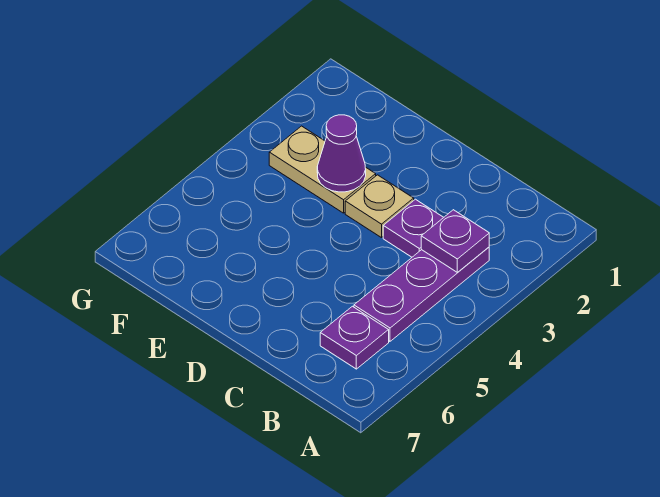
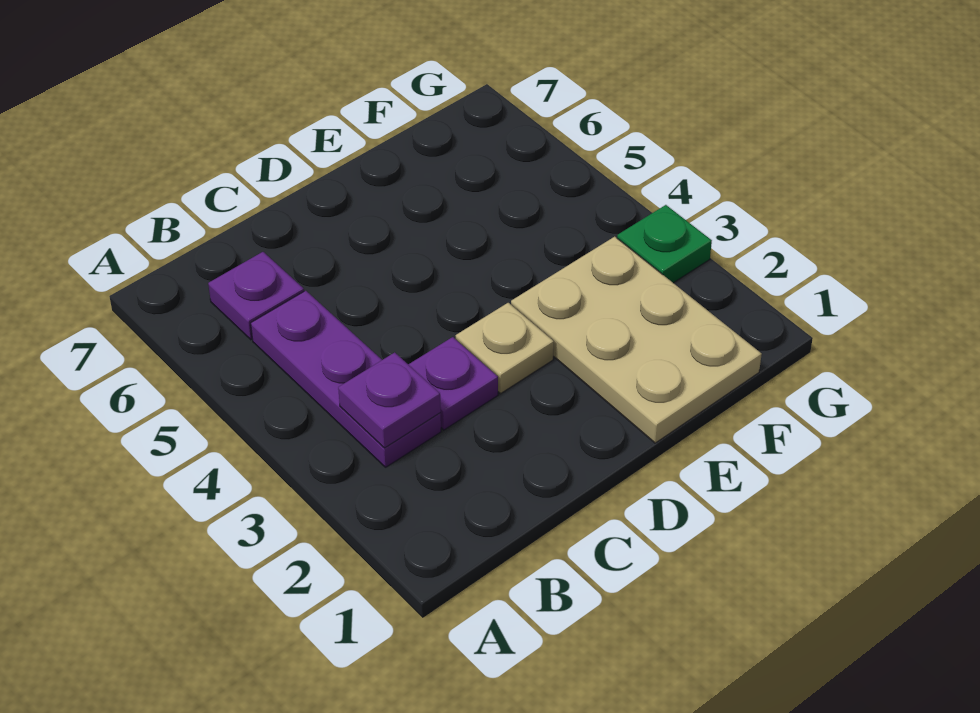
tan 1x2 plate [269,126,376,213] -> tan 2x3 plate [511,237,762,443]
purple 1x1 cone [317,115,366,192] -> none
none -> green 1x1 plate [617,205,712,283]

